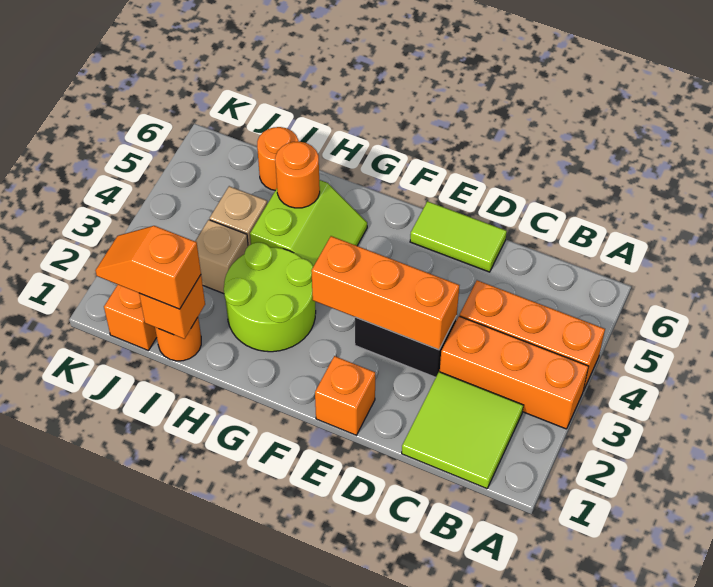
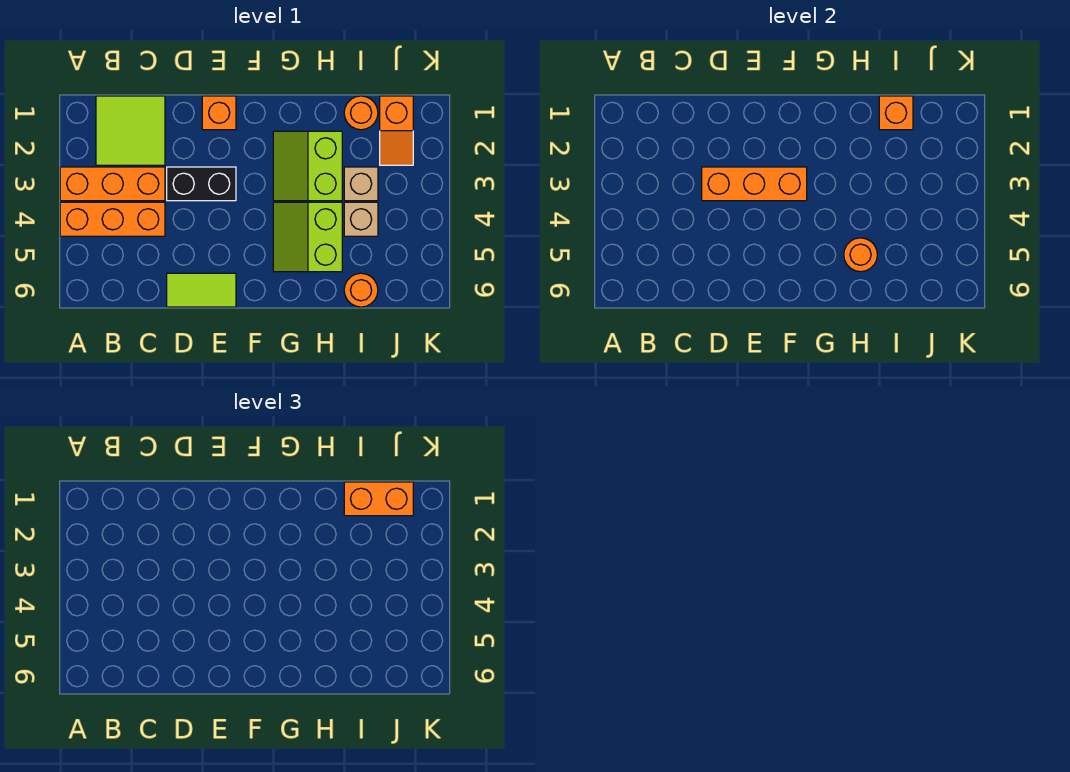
lime 2x2 round brick [224,242,316,352] -> lime 2x2 slope [273,131,342,201]
orange 1x2 slope [95,226,201,309] -> orange 1x2 brick [344,482,413,516]

